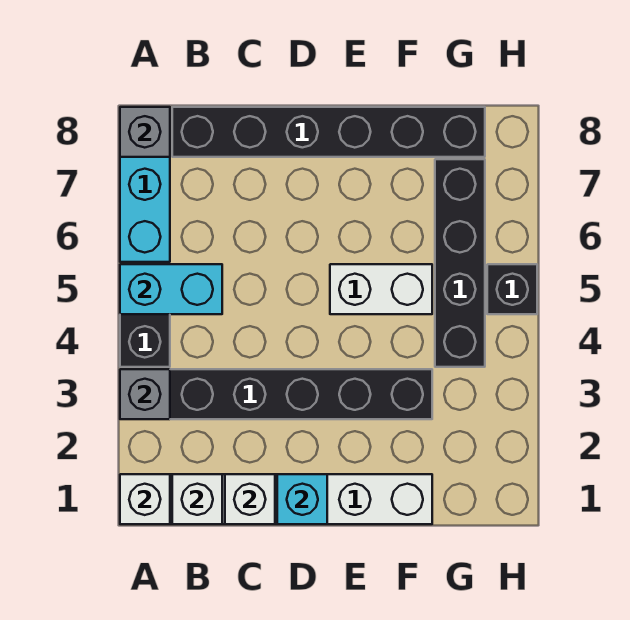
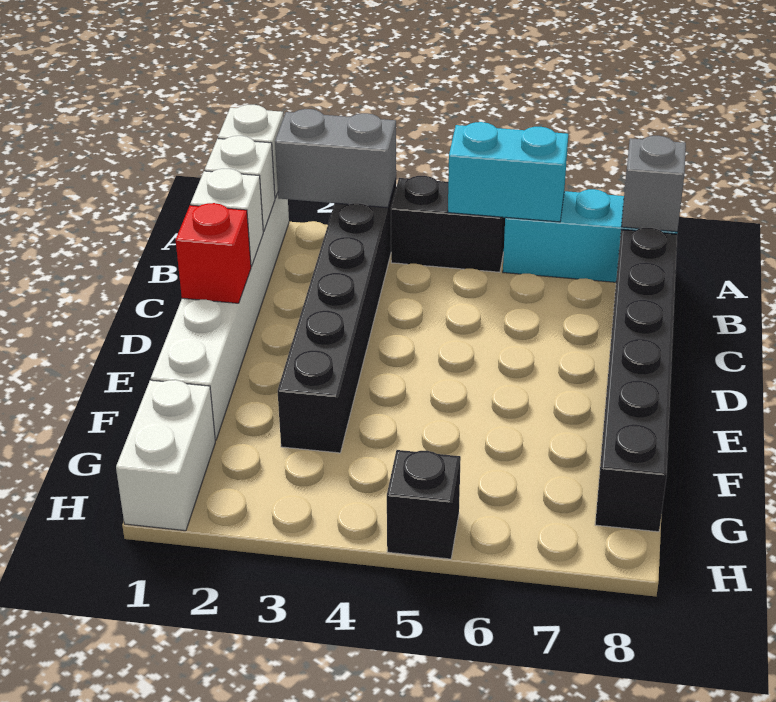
grey 1x1 brick [120,369,170,419] -> grey 1x2 brick [275,109,396,208]
cyan 1x2 brick [120,264,222,314] -> cyan 1x2 brick turned to [448,122,568,222]
cyan 1x1 brick [277,474,327,524] -> red 1x1 brick [176,203,251,303]
white 1x2 brick [330,264,432,314] -> white 1x2 brick moved to [116,380,215,531]
black 1x4 brick [435,159,485,367] -> none

